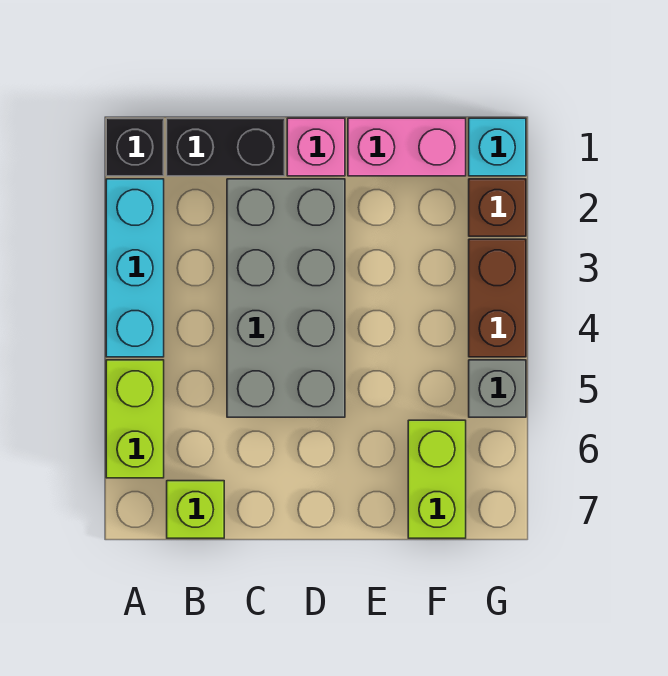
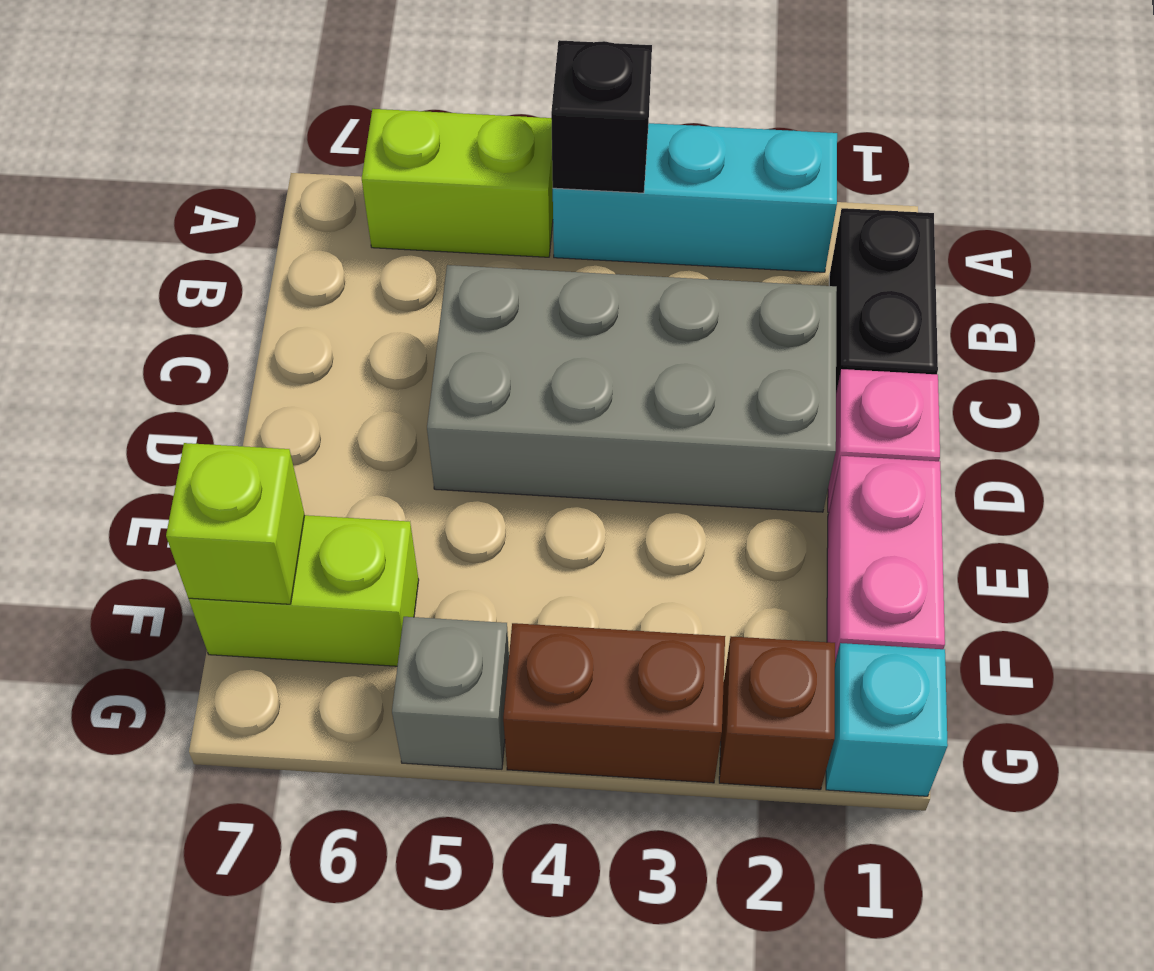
black 1x1 brick [106,118,164,176] -> black 1x1 brick moved to [551,40,652,193]
lime 1x1 brick [167,481,224,538] -> lime 1x1 brick moved to [166,443,305,604]

